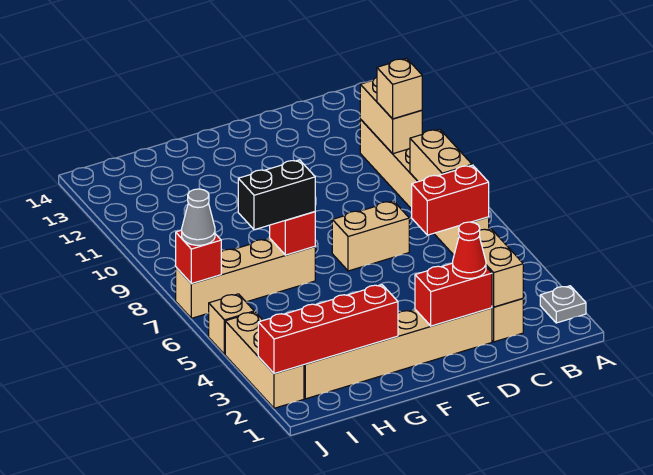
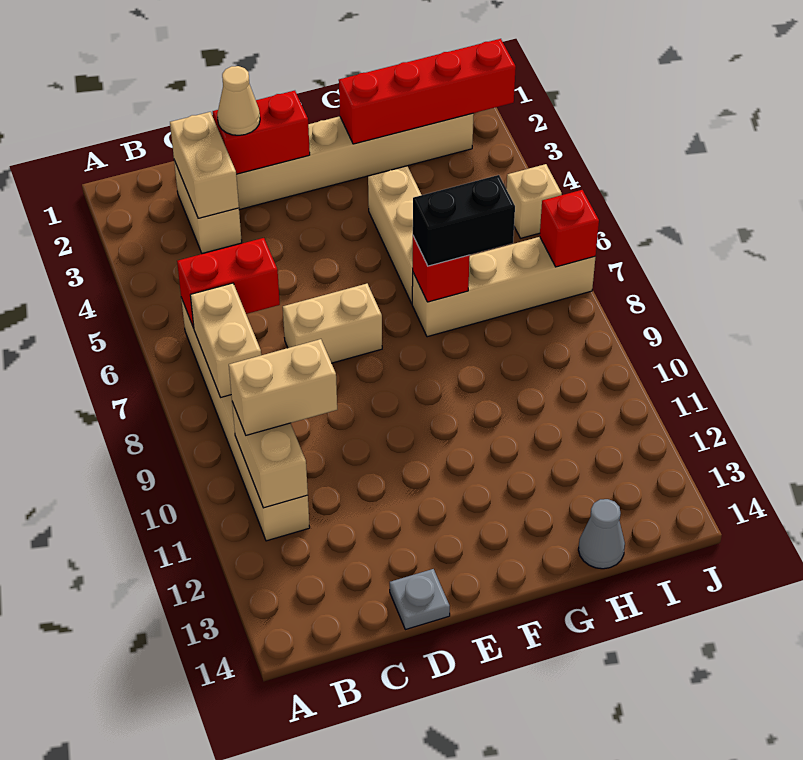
grey 1x1 plate [540,286,586,323] -> grey 1x1 plate moved to [390,569,450,630]
tan 1x1 brick [377,58,422,119] -> tan 1x2 brick [229,339,337,435]
red 1x1 cone [453,222,486,278] -> tan 1x1 cone [217,66,260,135]
tan 1x3 brick [225,312,304,408] -> tan 1x3 brick moved to [368,166,421,303]
grey 1x1 cone [182,189,215,245] -> grey 1x1 cone moved to [578,499,625,569]

